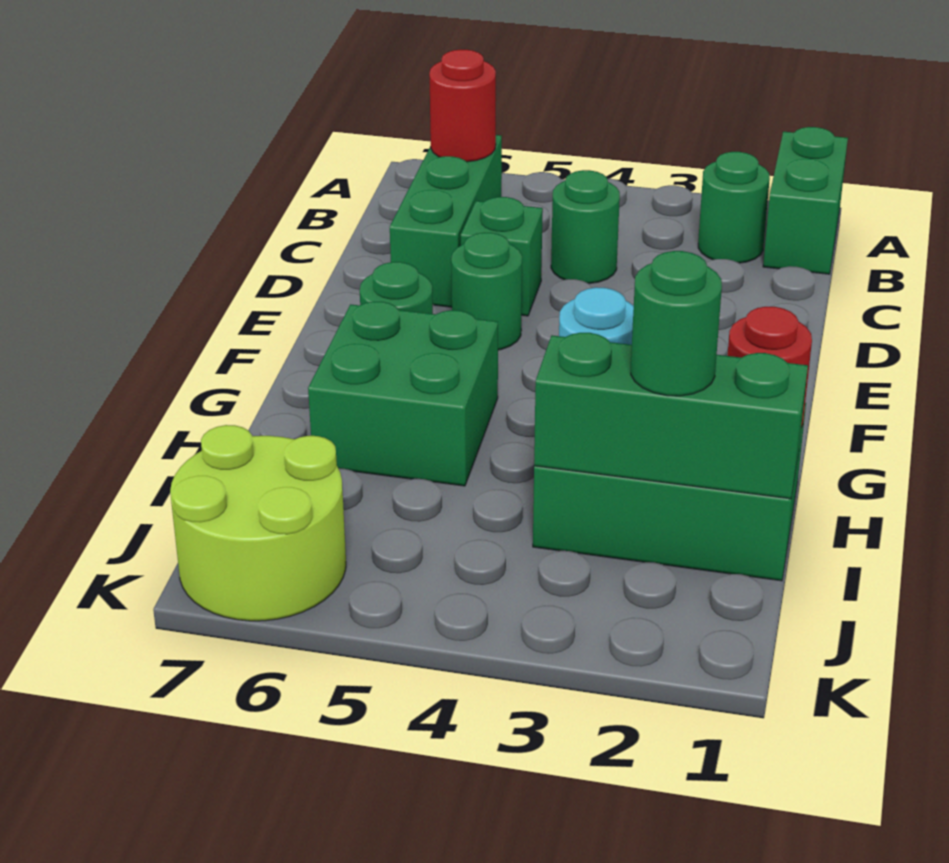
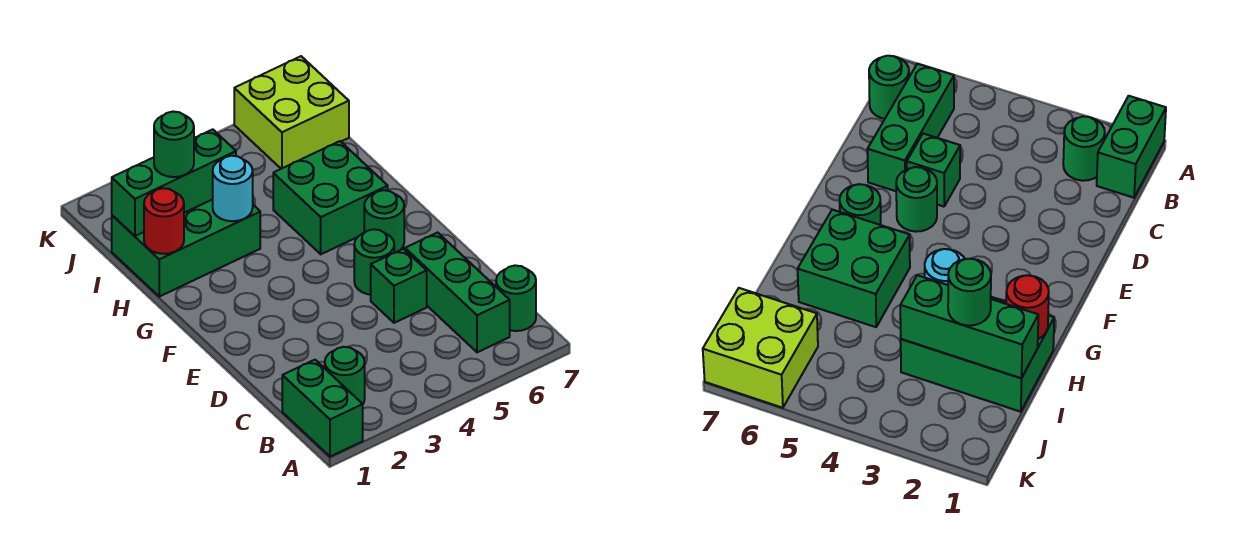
red 1x1 round brick [429,50,496,162] -> none
green 1x1 round brick [551,170,620,284] -> green 1x1 round brick moved to [496,265,536,331]
lime 2x2 round brick [170,425,346,621] -> lime 2x2 brick [234,56,349,169]

